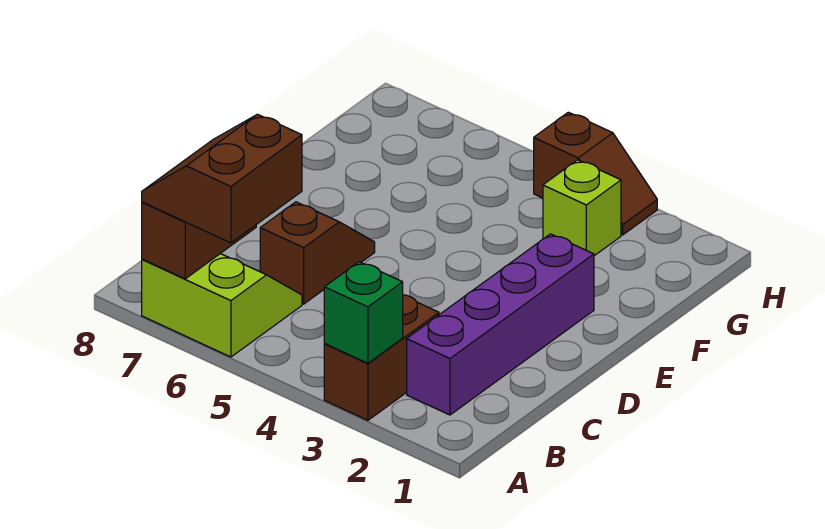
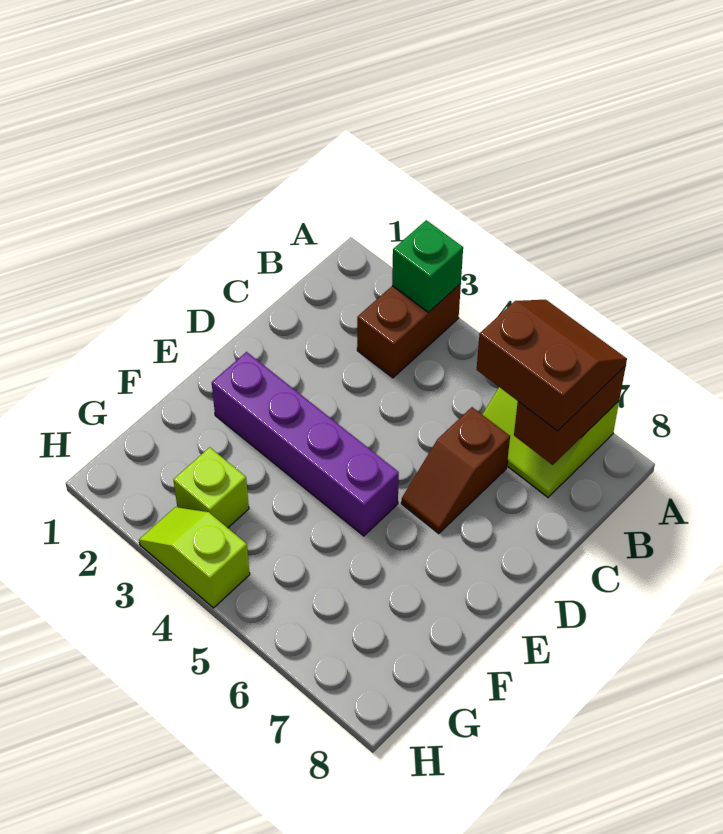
brown 2x2 slope [142,114,302,243] -> brown 2x2 slope turned to [477,300,627,431]
purple 1x4 brick [407,234,594,415] -> purple 1x4 brick turned to [212,352,399,536]
brown 1x2 slope [534,112,657,235] -> lime 1x2 slope [139,507,250,608]

